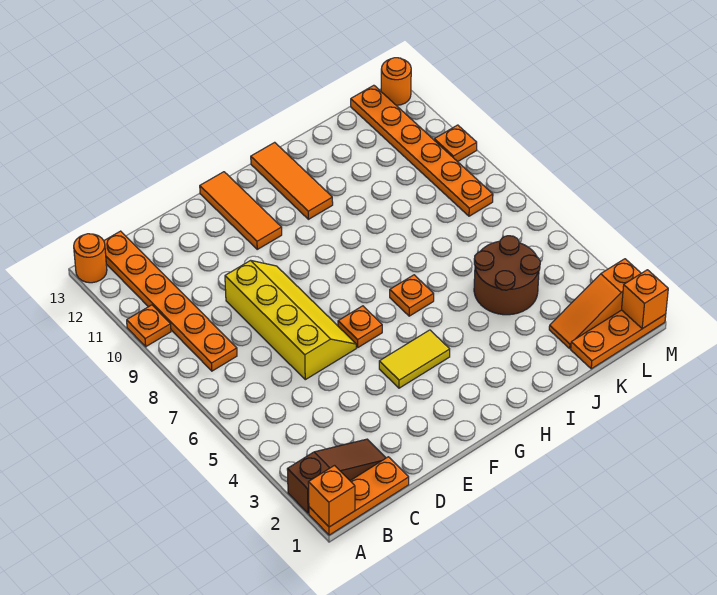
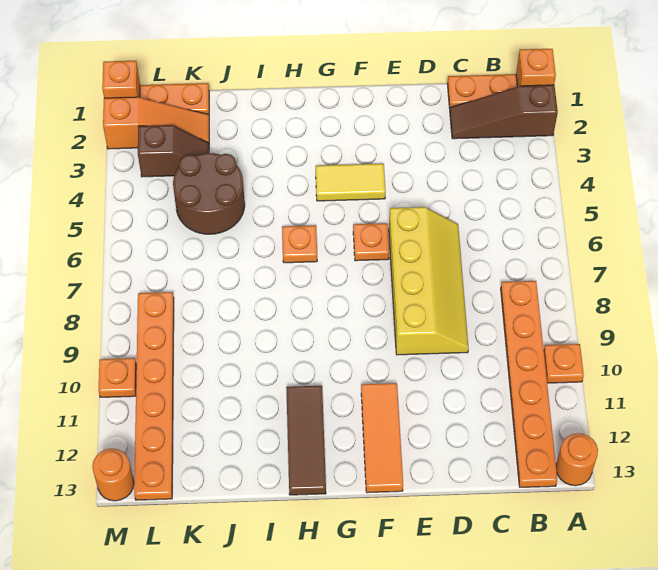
yellow 2x4 slope [225,260,356,380] -> yellow 2x4 slope turned to [389,207,469,355]
orange 1x3 tile [251,142,333,219] -> brown 1x3 tile [286,386,326,495]
none -> brown 1x2 slope [138,125,209,177]

